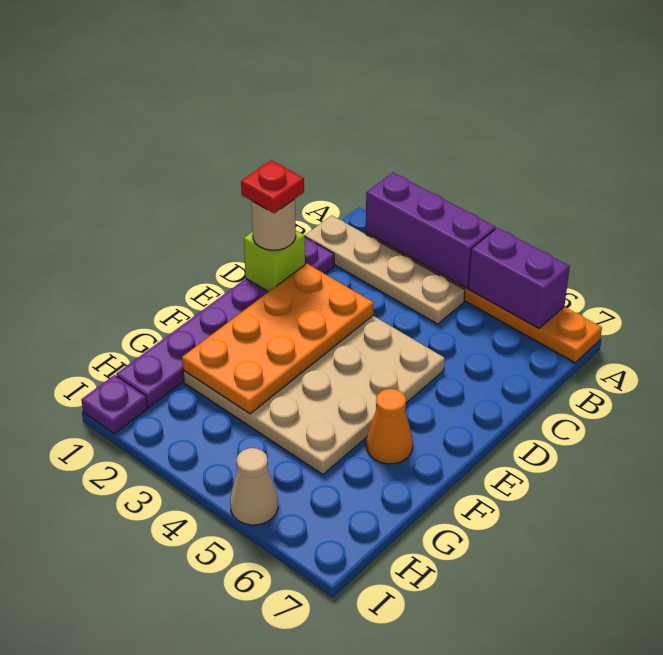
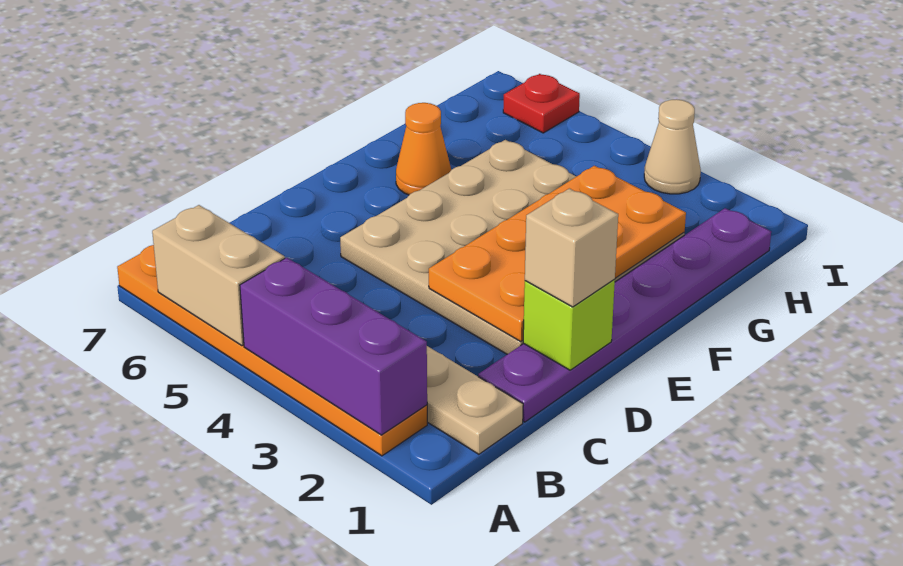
purple 1x2 brick [468,228,570,329] -> tan 1x2 brick [152,205,285,346]
tan 1x1 round brick [251,199,296,250] -> tan 1x1 brick [525,188,618,307]
red 1x1 plate [241,160,304,213] -> red 1x1 plate moved to [503,74,580,133]
purple 1x1 plate [81,375,147,434] -> none
tan 1x1 cone [230,448,278,525] -> tan 1x1 cone moved to [644,99,701,194]

